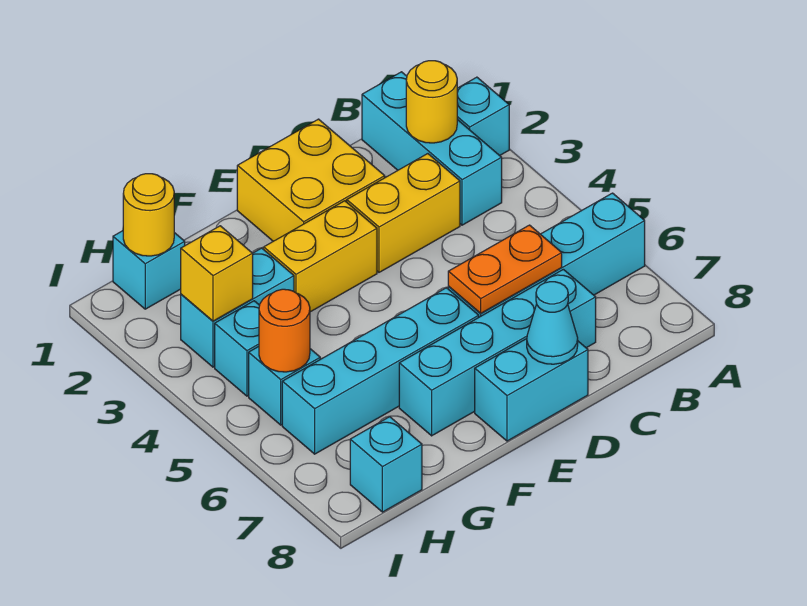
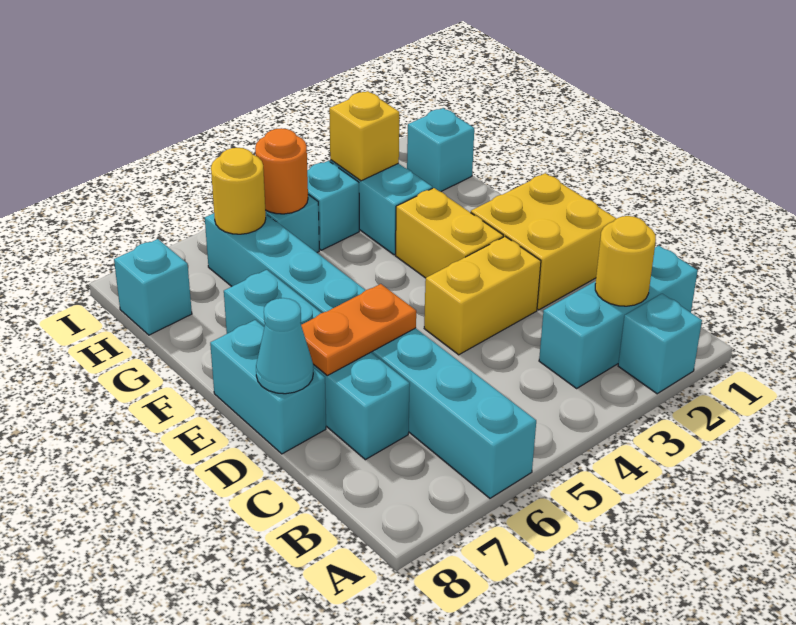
yellow 1x2 brick [347,154,460,272] -> yellow 1x2 brick turned to [424,237,541,355]
orange 1x2 plate [448,225,562,313] -> orange 1x2 plate turned to [301,284,416,376]
yellow 1x1 round brick [123,174,174,256] -> yellow 1x1 round brick moved to [211,148,266,234]

